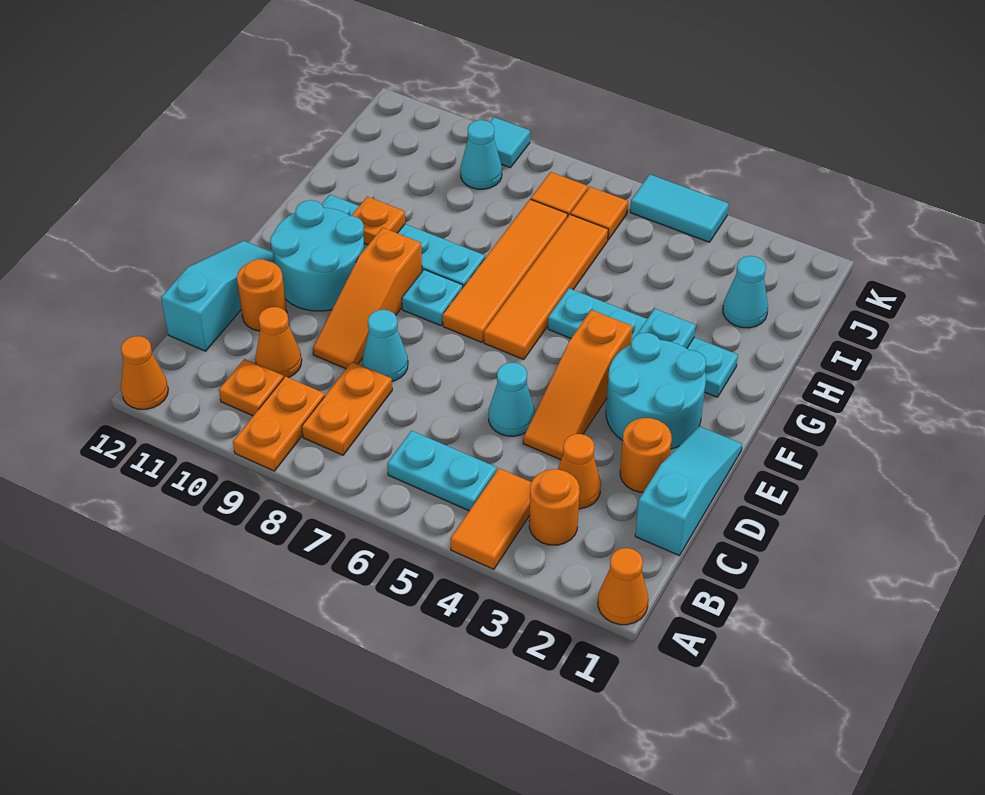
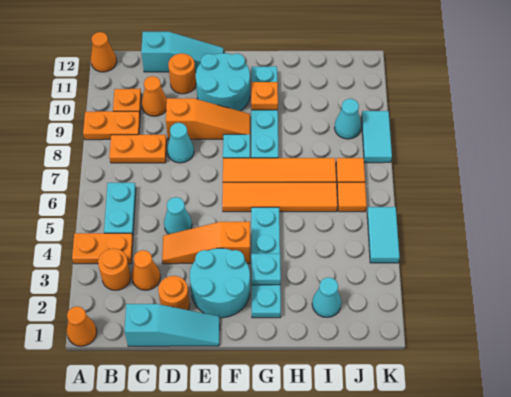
orange 1x2 tile [450,468,532,569] -> orange 1x2 plate [72,233,133,264]
orange 1x3 slope [313,228,422,369] -> orange 1x3 slope turned to [166,98,250,139]
cyan 1x1 tile [490,117,530,167] -> cyan 1x2 tile [361,111,392,163]

